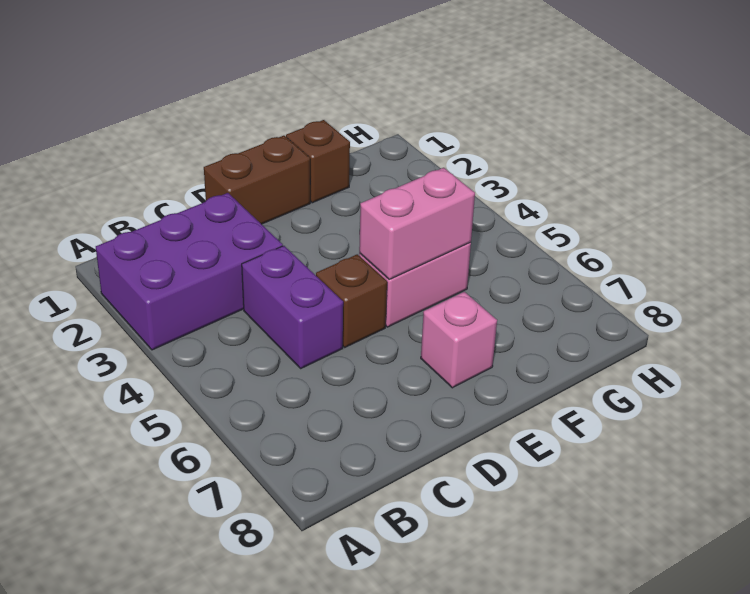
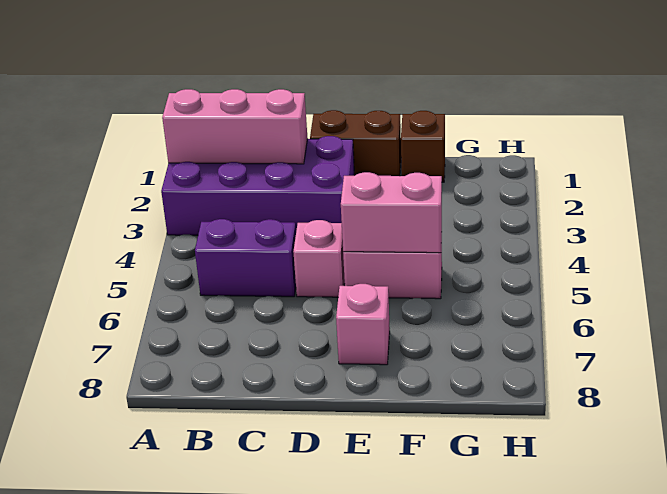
purple 2x3 brick [96,193,283,350] -> purple 2x4 brick [161,136,355,235]
none -> pink 1x3 brick [162,89,308,164]
purple 1x2 brick [242,246,343,368] -> purple 1x2 brick turned to [195,219,296,297]
brown 1x1 brick [316,254,387,347] -> pink 1x1 brick [293,220,345,297]

